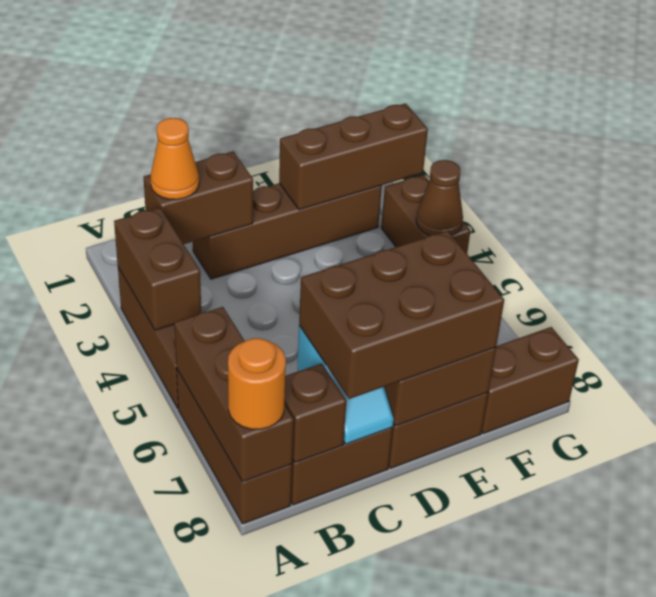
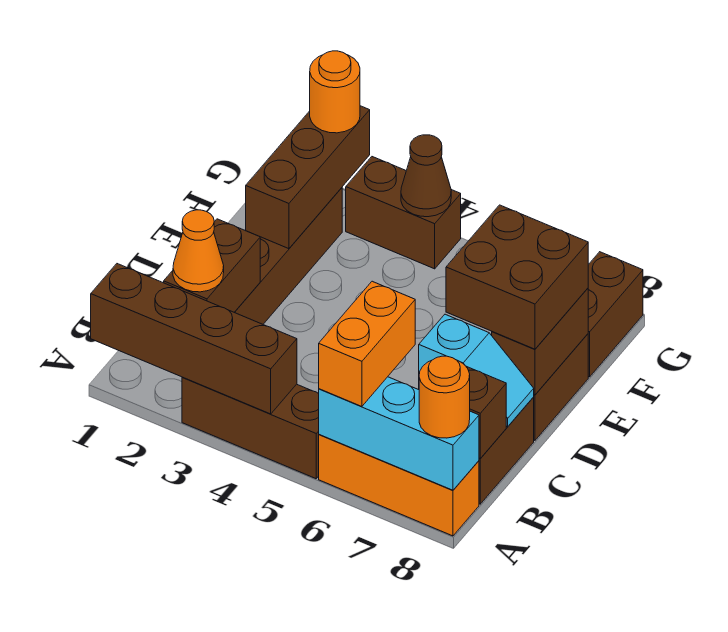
brown 1x2 brick [114,208,201,330] -> brown 1x4 brick [91,264,297,414]
brown 1x3 brick [176,368,292,524] -> orange 1x3 brick [319,435,479,536]
brown 1x3 brick [174,307,294,482] -> cyan 1x3 brick [319,377,479,490]
none -> orange 1x2 brick [319,281,415,406]
brown 2x3 brick [299,231,504,399] -> brown 2x2 brick [446,205,588,349]
none -> orange 1x1 round brick [310,51,360,133]

